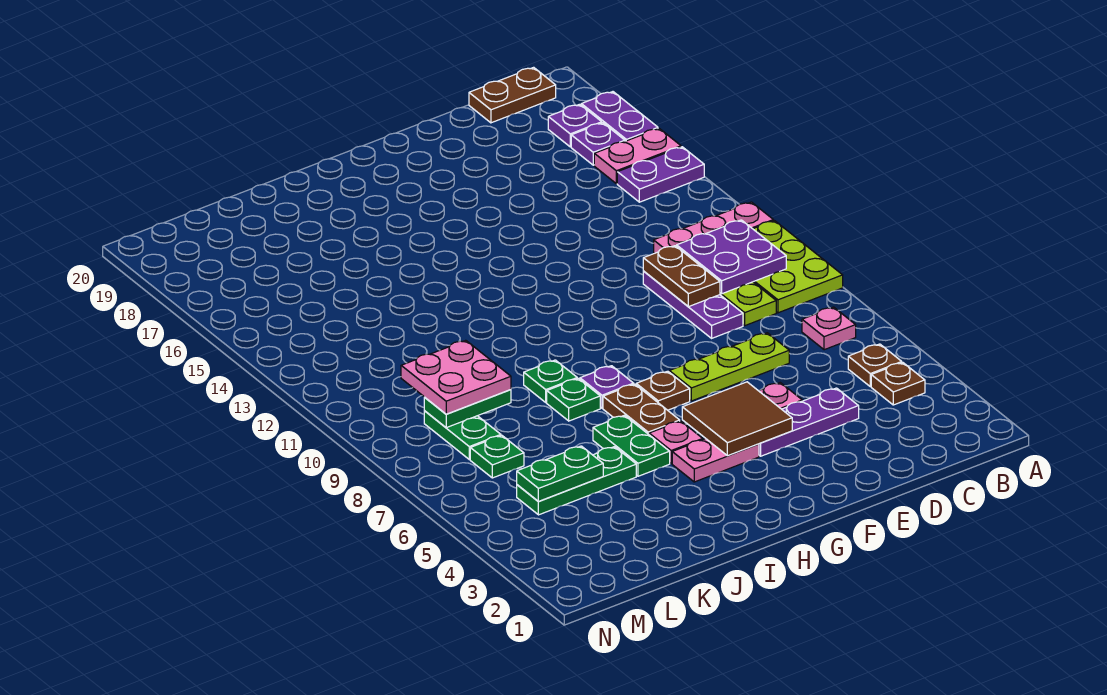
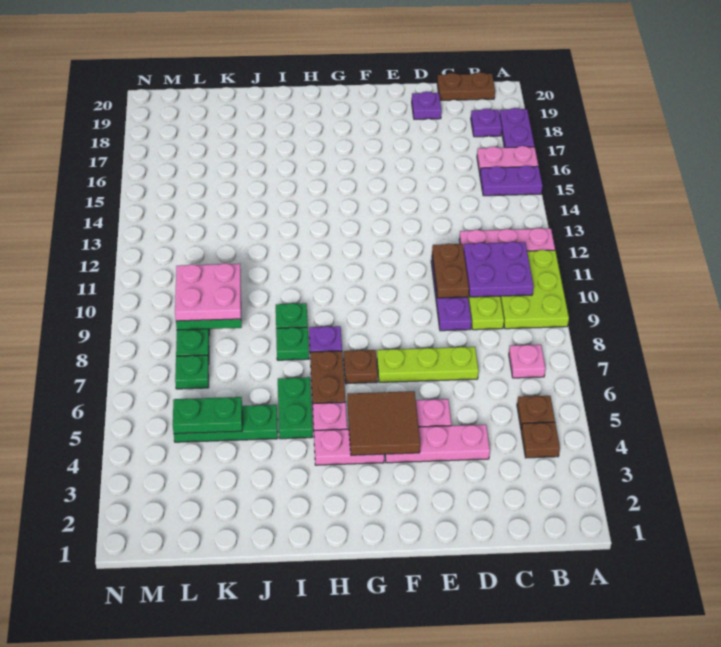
purple 1x1 plate [571,123,625,165] -> purple 1x1 plate moved to [412,92,441,119]
purple 1x3 plate [759,388,859,456] -> pink 1x3 plate [385,425,490,463]

